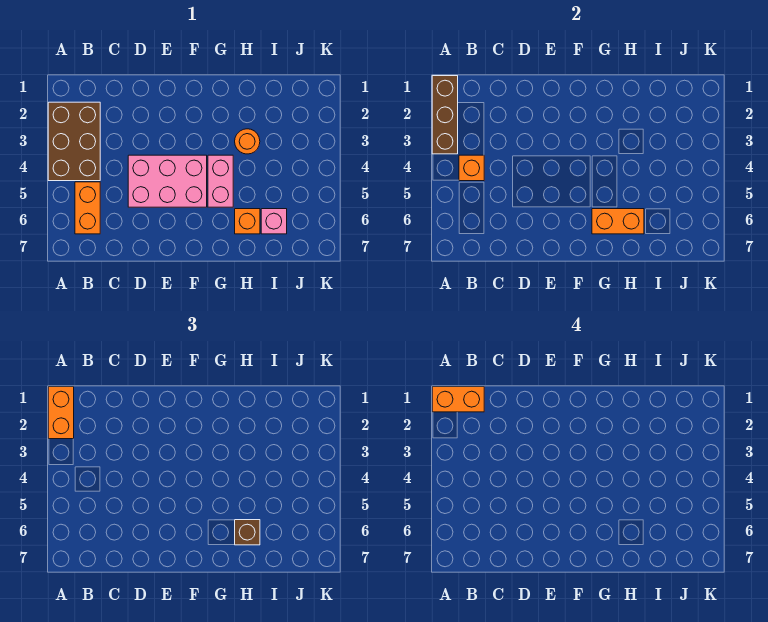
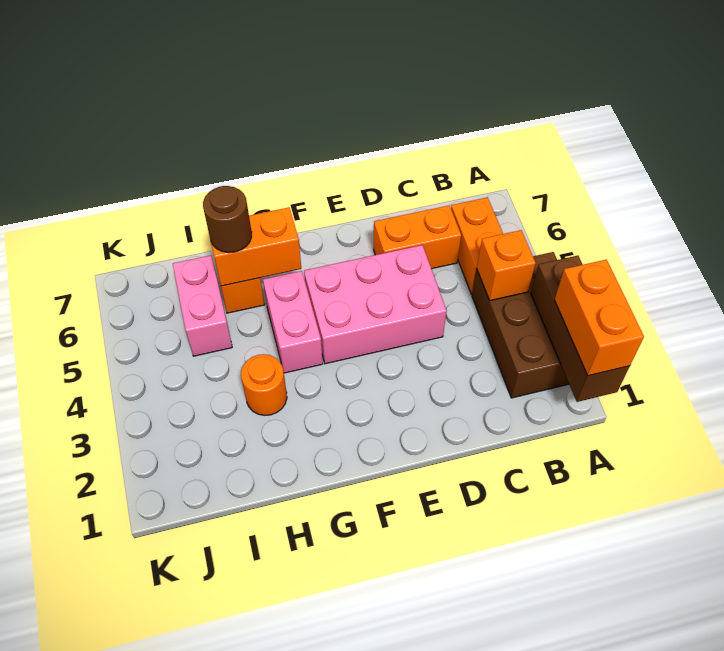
orange 1x2 brick [432,387,484,412] -> orange 1x2 brick moved to [374,205,461,269]
brown 1x1 brick [235,520,260,545] -> brown 1x1 round brick [203,186,252,253]
pink 1x1 brick [261,209,287,234] -> pink 1x2 brick [173,255,232,356]

